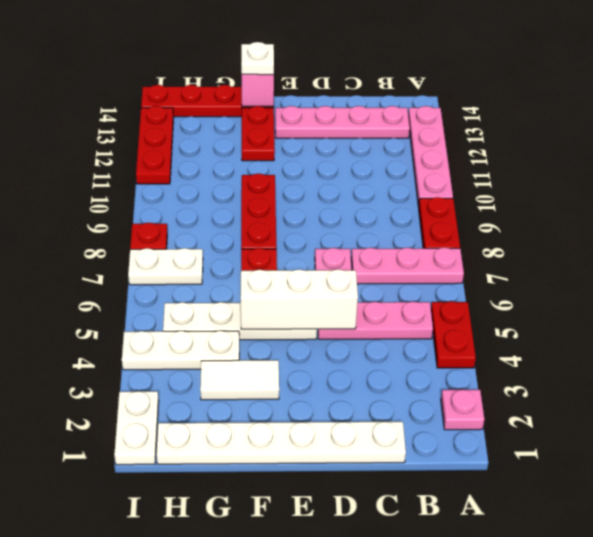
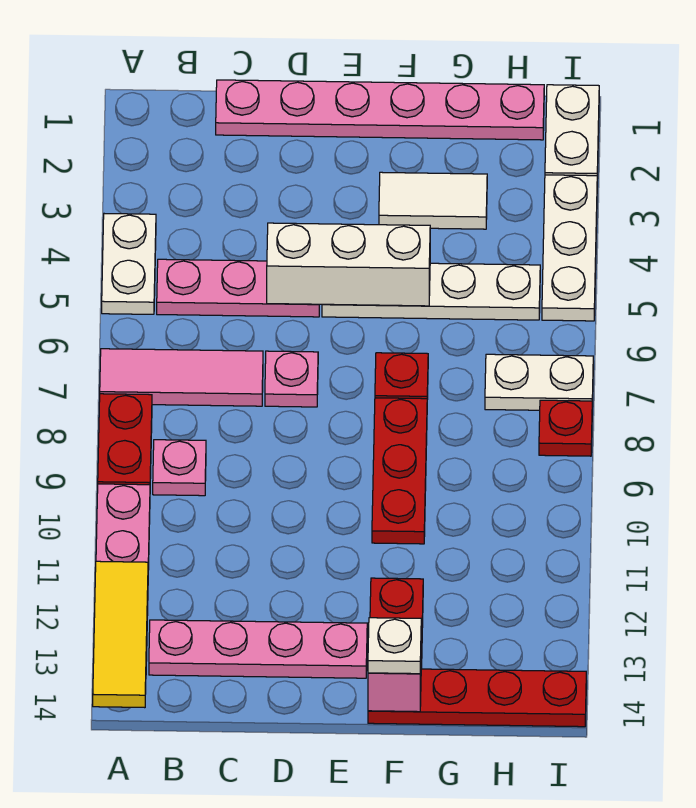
pink 1x1 plate [441,390,484,430] -> pink 1x1 plate moved to [153,440,206,496]
red 1x2 plate [431,301,476,368] -> white 1x2 plate [102,214,156,314]
pink 1x3 plate [351,247,464,284] -> pink 1x3 tile [100,349,263,406]
none -> yellow 1x3 tile [93,561,148,708]
white 1x6 plate [157,422,406,464] -> pink 1x6 plate [216,80,544,140]
white 1x3 plate [122,331,239,370] -> white 1x3 plate turned to [542,175,597,321]
red 1x3 plate [136,106,174,184] -> none

